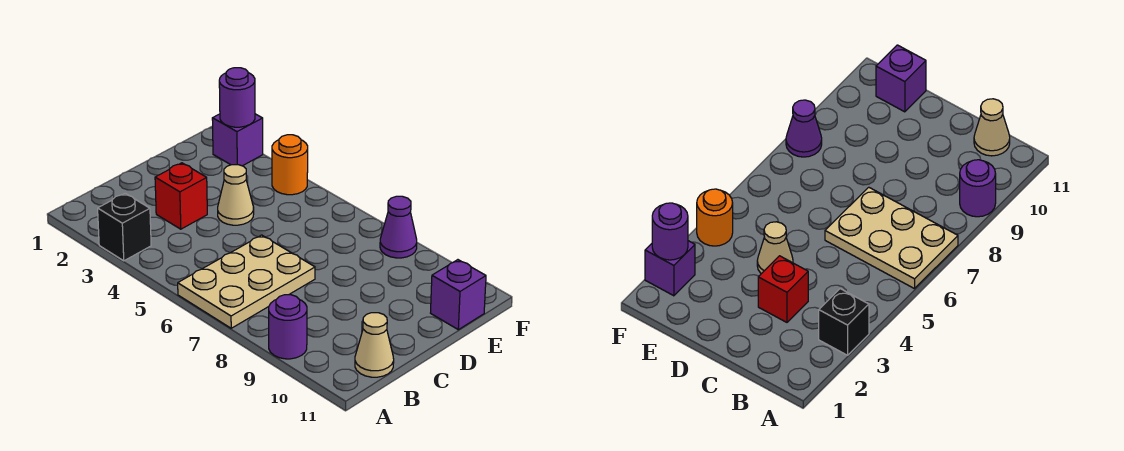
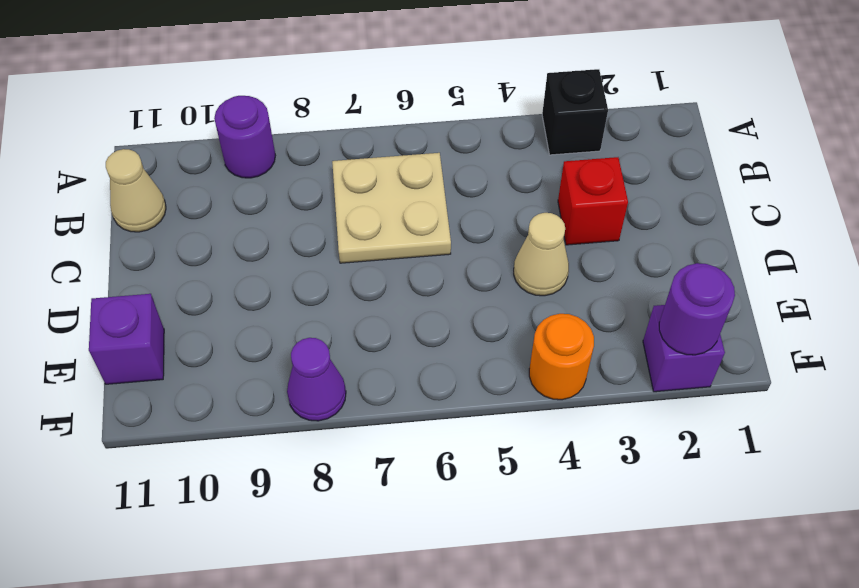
tan 2x3 plate [178,235,315,328] -> tan 2x2 plate [332,153,451,263]

